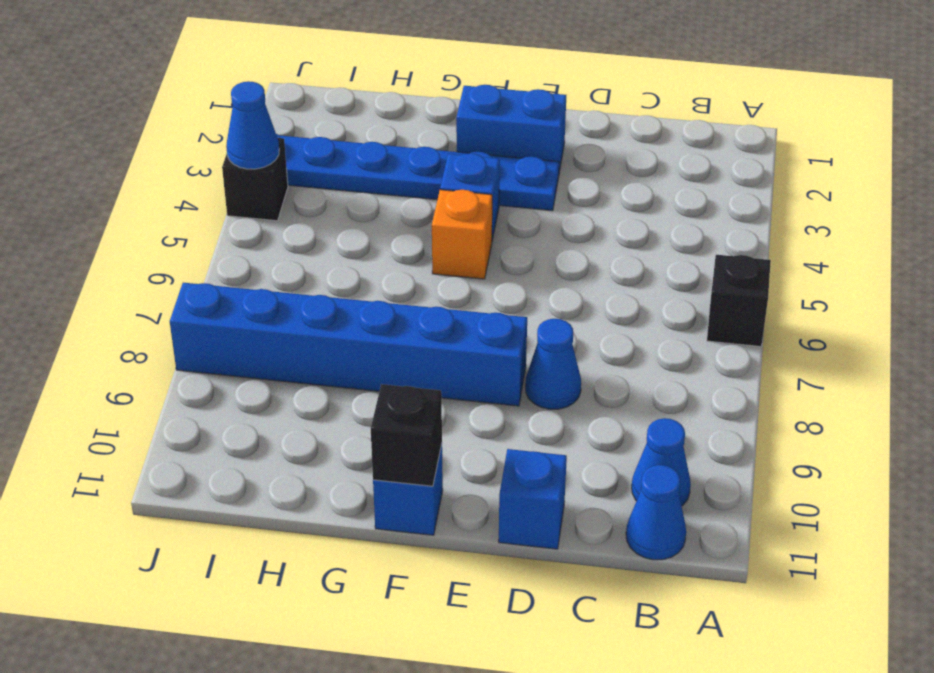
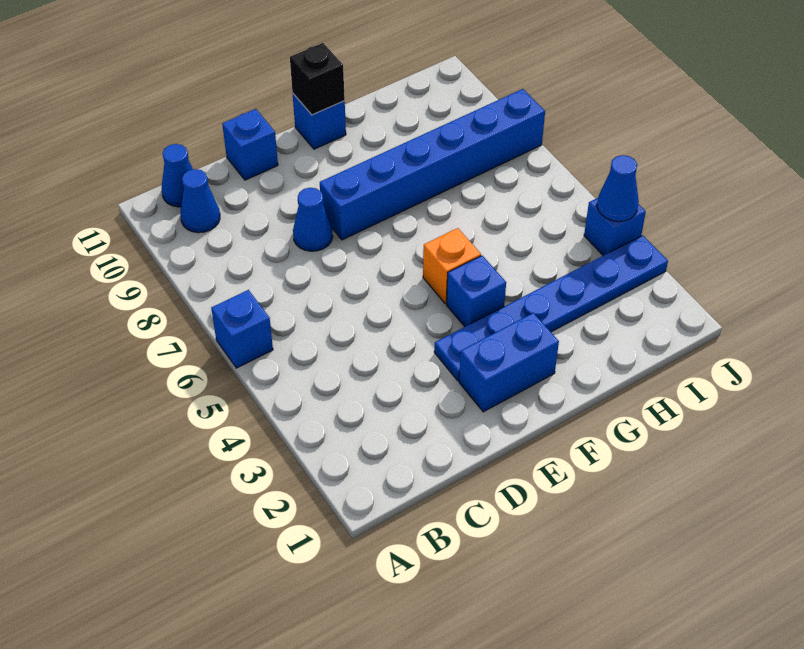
black 1x1 brick [707,255,771,347] -> blue 1x1 brick [211,290,273,368]
black 1x1 brick [222,138,288,221] -> blue 1x1 brick [584,198,646,256]

